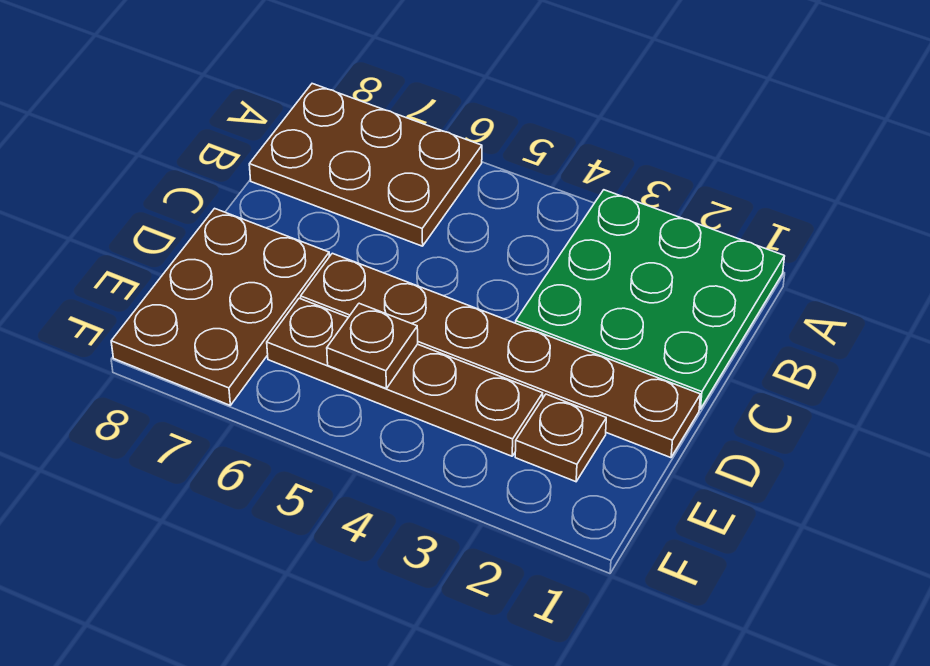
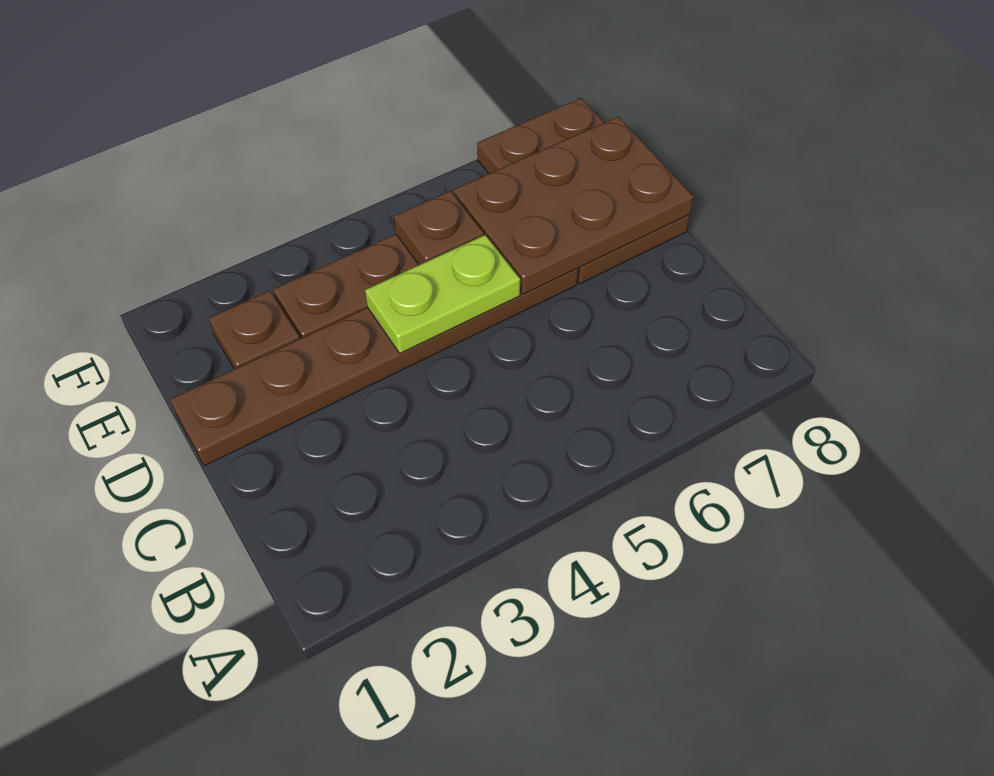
green 3x3 plate [516,190,785,409] -> none
brown 2x3 plate [249,84,482,246] -> brown 2x3 plate moved to [453,117,693,294]
none -> lime 1x2 plate [365,235,520,353]

